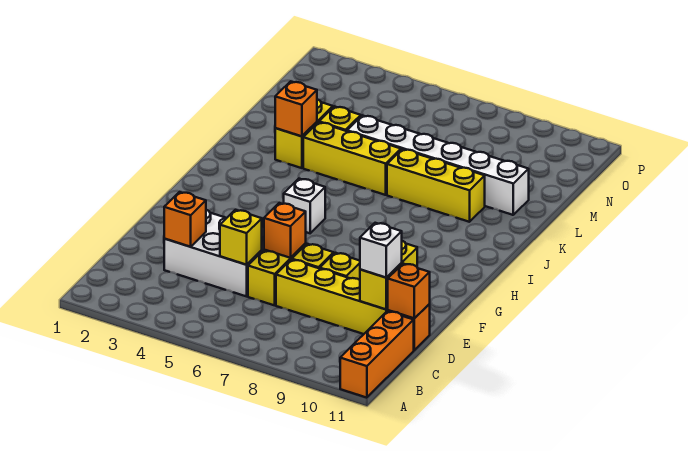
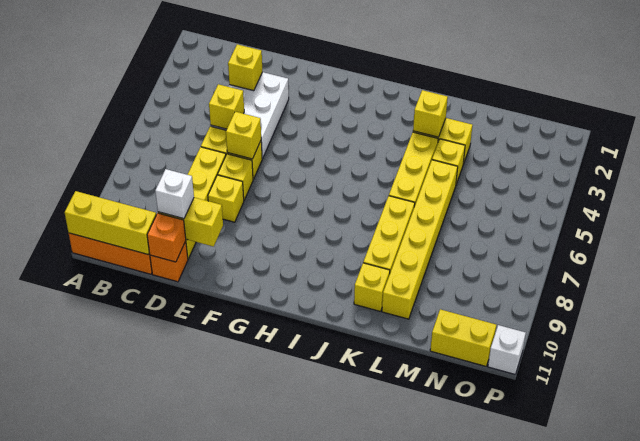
none -> yellow 1x3 brick [65,191,156,255]
orange 1x1 brick [164,192,206,247] -> yellow 1x1 brick [228,44,262,91]
orange 1x1 brick [264,203,306,258] -> yellow 1x1 brick [226,112,262,159]
white 1x1 brick [284,179,325,233] -> white 1x1 brick moved to [488,325,526,374]
orange 1x1 brick [275,81,317,136] -> yellow 1x1 brick [413,90,448,137]
none -> yellow 1x1 brick [354,263,390,311]
white 1x6 brick [347,115,529,215] -> yellow 1x6 brick [382,160,458,319]
none -> yellow 1x2 brick [430,309,496,366]

